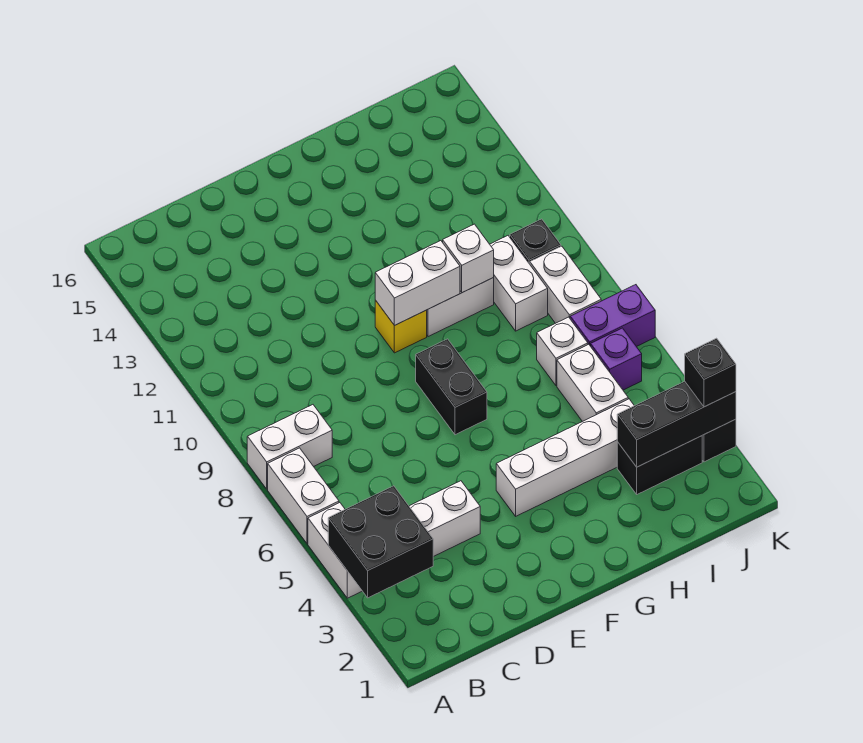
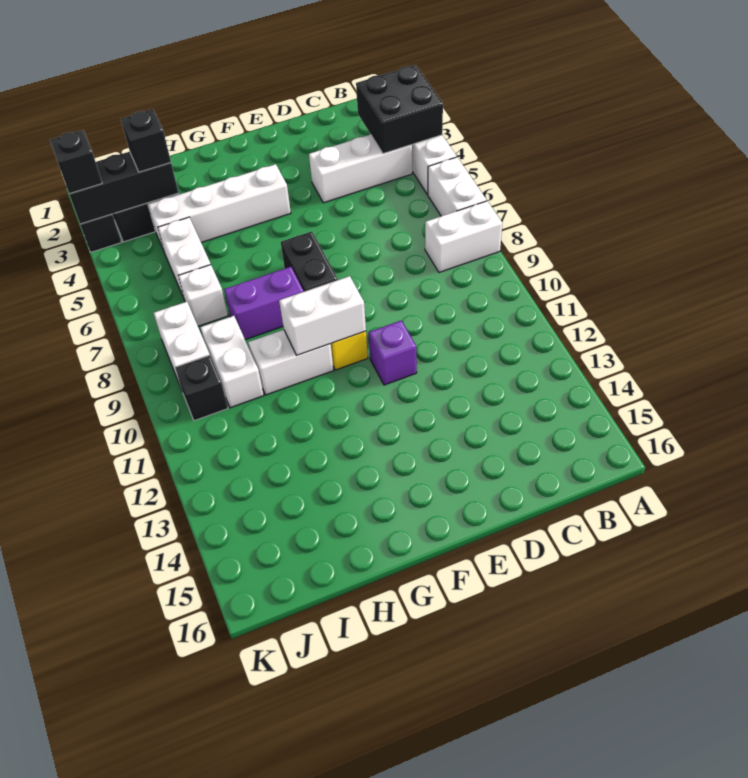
white 1x1 brick [443,224,494,293] -> none
none -> black 1x1 brick [121,109,171,172]
purple 1x1 brick [591,328,642,390] -> purple 1x1 brick moved to [368,320,417,385]
purple 1x2 brick [570,285,655,347] -> purple 1x2 brick moved to [224,267,304,340]

